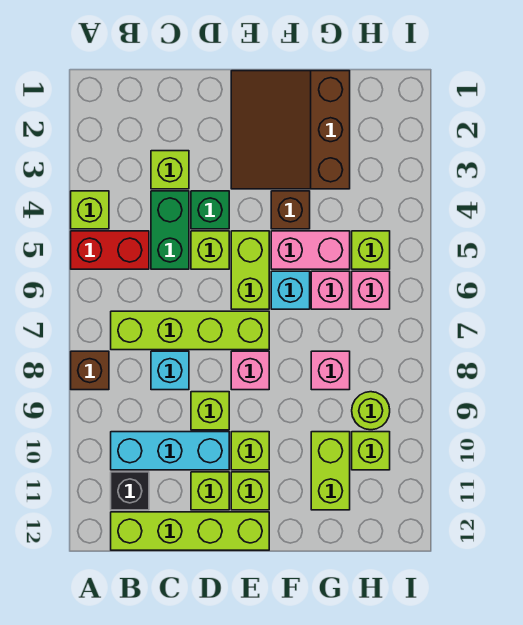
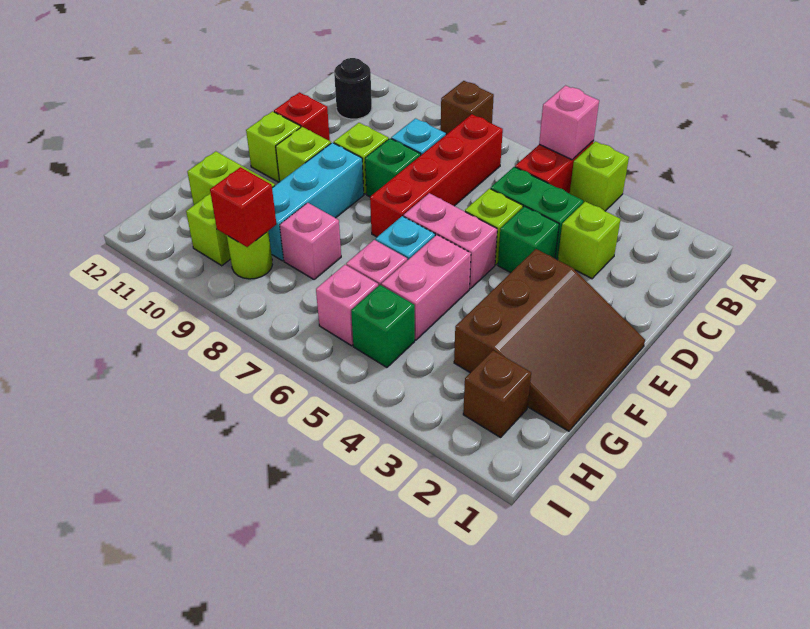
lime 1x4 brick [111,311,269,350] -> red 1x4 brick [370,114,503,237]
cyan 1x3 brick [111,432,229,470] -> cyan 1x3 brick moved to [269,143,364,261]
black 1x1 brick [111,472,149,510] -> black 1x1 round brick [334,58,372,119]
lime 1x4 brick [111,512,269,550] -> none
none -> green 1x1 brick [365,138,421,197]
lime 1x1 brick [191,472,229,510] -> red 1x1 brick [274,92,330,141]
brown 3x3 slope [231,71,350,189] -> brown 3x3 slope turned to [454,249,645,431]
lime 1x2 brick [231,231,269,309] -> pink 1x2 brick [404,193,497,289]
pink 1x1 brick [231,351,269,390] -> pink 1x1 brick moved to [539,86,599,160]
brown 1x1 brick [271,191,310,229] -> brown 1x1 brick moved to [463,350,531,438]
lime 1x1 brick [352,231,390,269] -> green 1x1 brick [351,285,415,367]
none -> red 1x1 brick [210,167,276,247]

